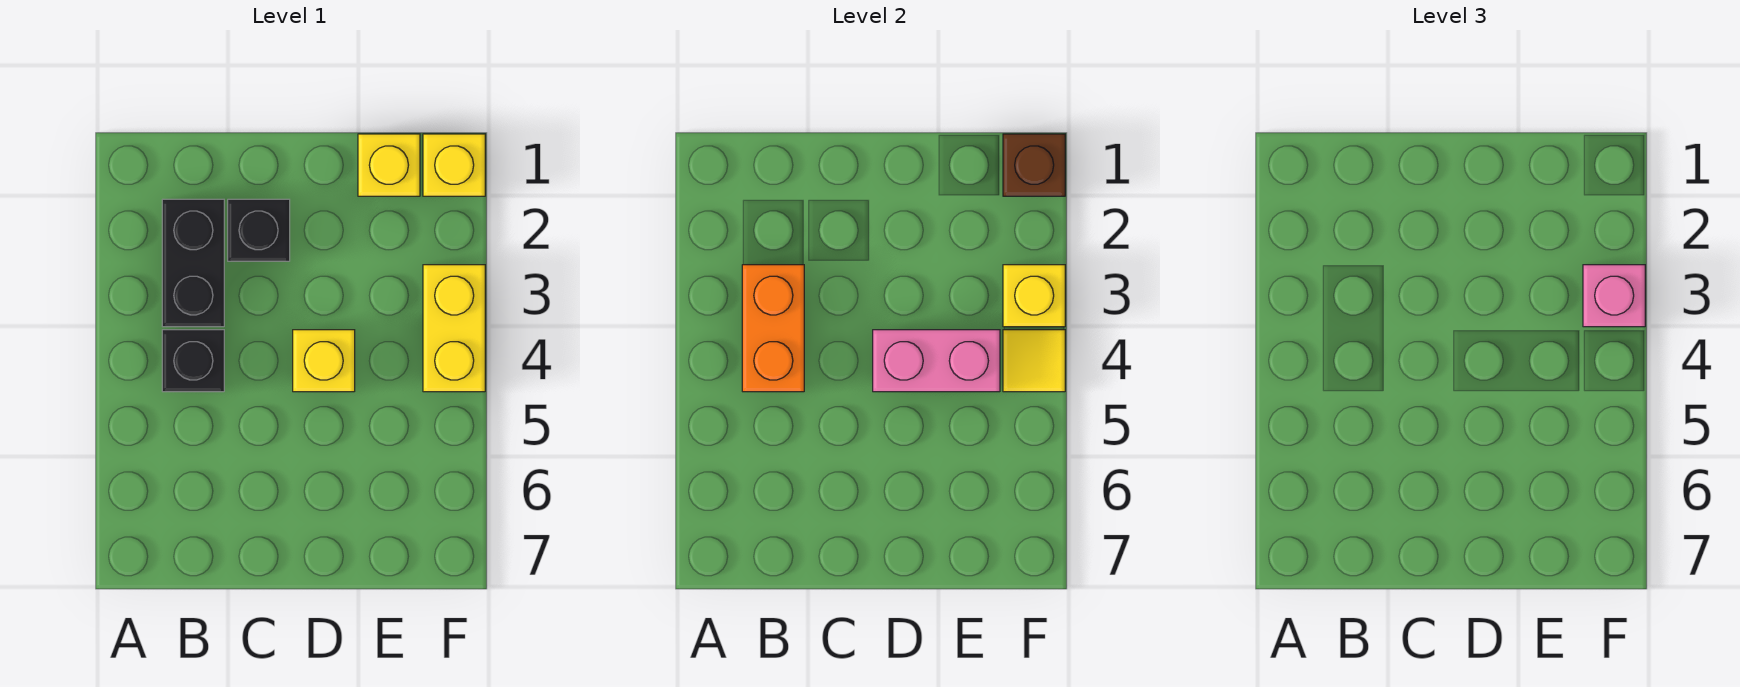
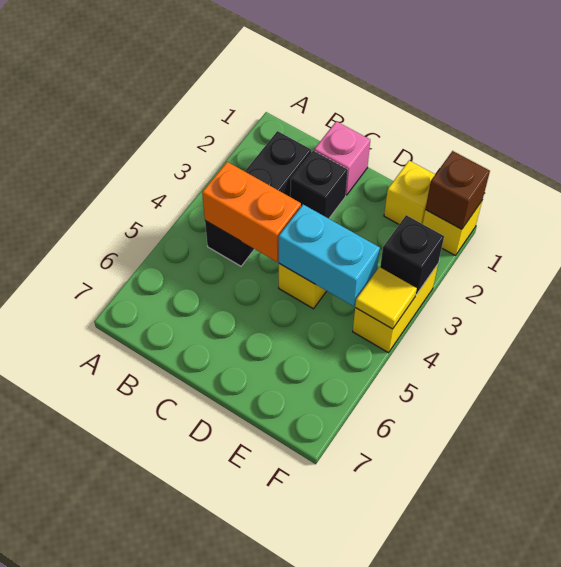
orange 1x2 brick [742,265,804,392] -> orange 1x2 brick turned to [202,162,301,262]
pink 1x2 brick [873,330,1000,392] -> cyan 1x2 brick [279,205,380,306]
yellow 1x1 brick [1003,265,1065,327] -> black 1x1 brick [380,215,444,295]
pink 1x1 brick [1583,265,1645,327] -> pink 1x1 brick moved to [314,121,370,195]

